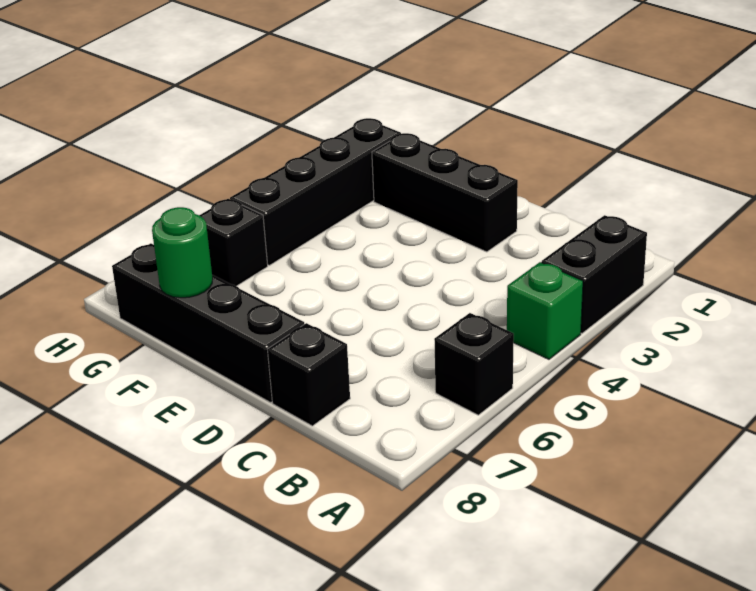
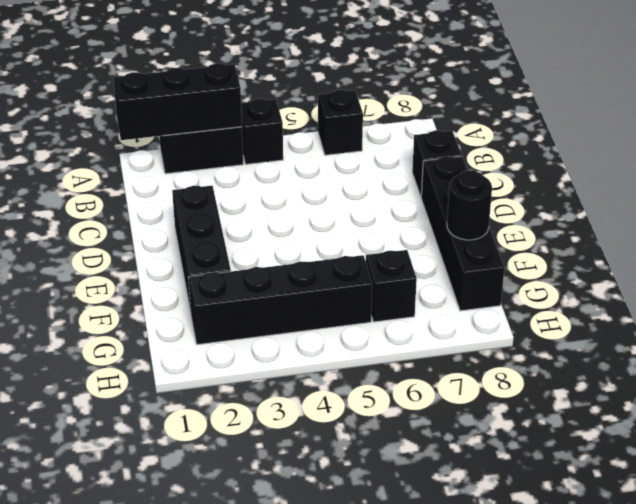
none -> black 1x3 brick [113,63,242,140]
green 1x1 brick [507,262,583,359] -> black 1x1 brick [241,99,283,164]
green 1x1 round brick [152,207,213,298] -> black 1x1 round brick [447,171,492,240]

